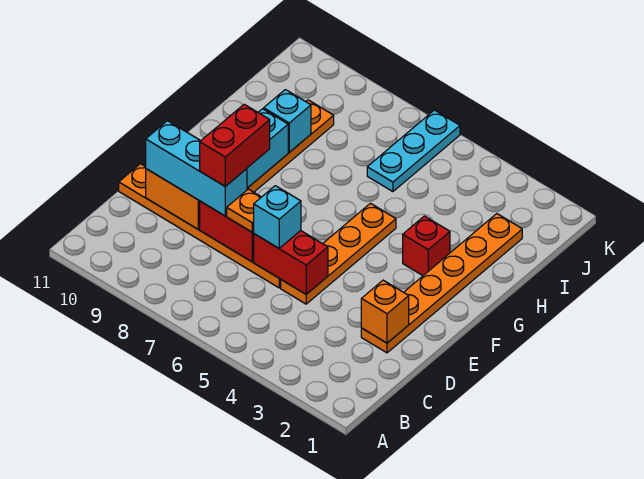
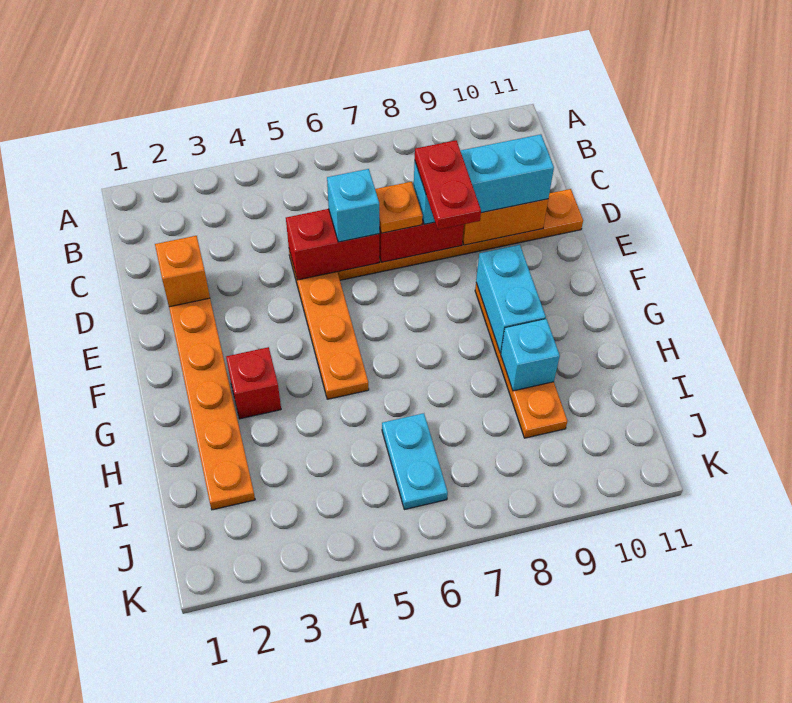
red 1x2 brick [200,104,270,186] -> red 1x2 plate [415,140,481,230]
cyan 1x3 plate [367,110,460,192] -> cyan 1x2 plate [382,413,448,510]

